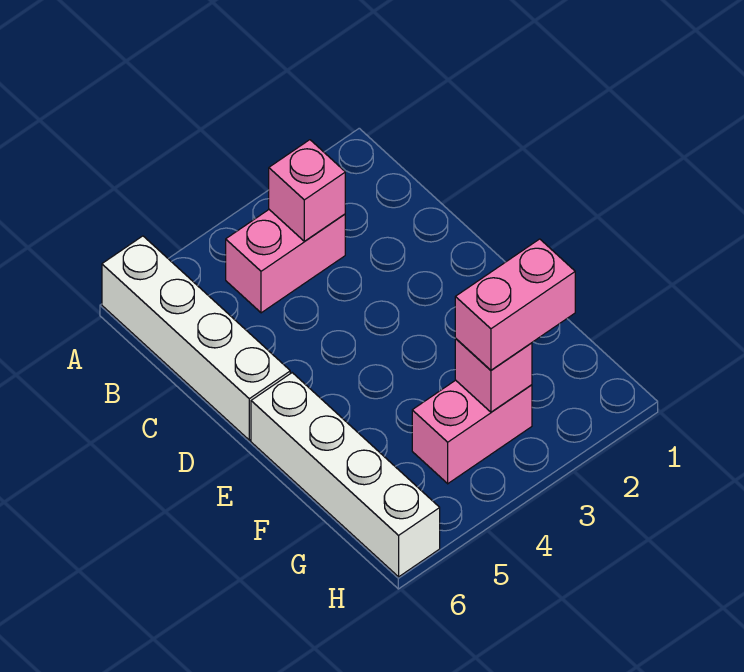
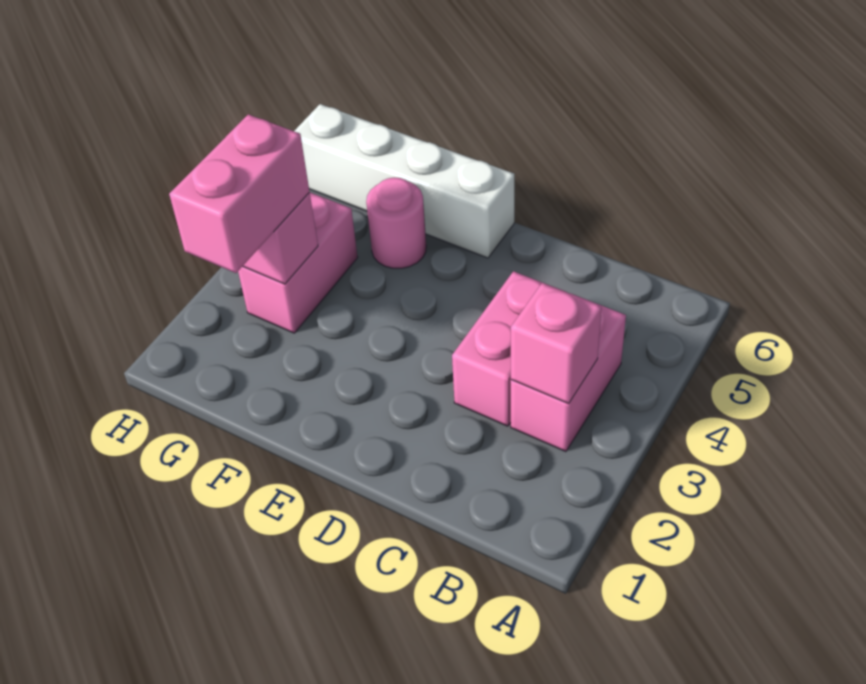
white 1x4 brick [102,236,290,440] -> none
none -> pink 1x2 brick [452,271,566,426]
none -> pink 1x1 round brick [366,177,426,268]

